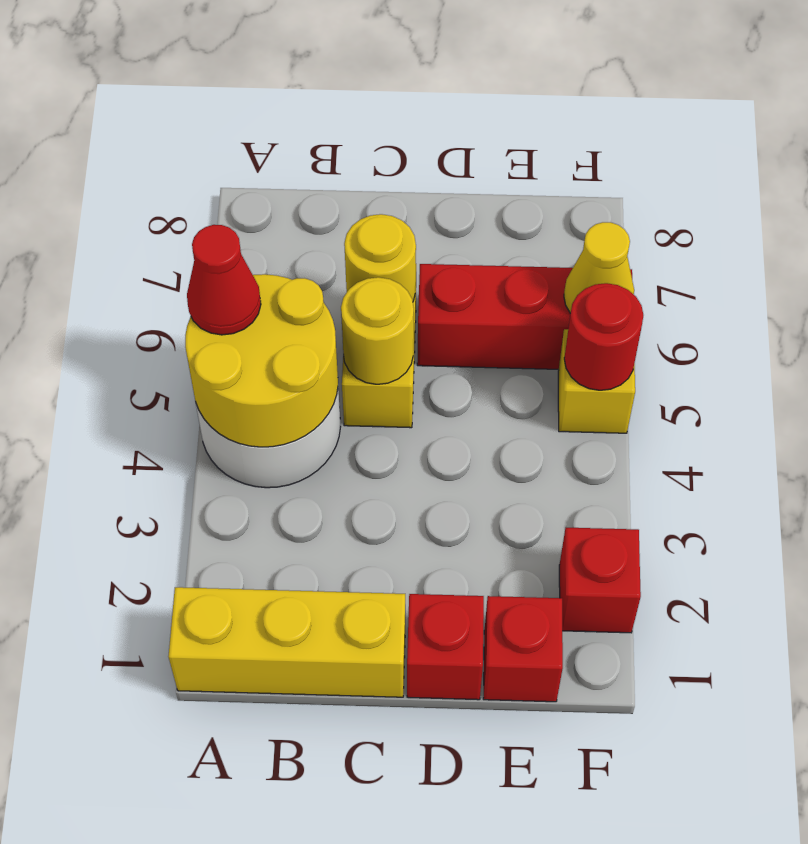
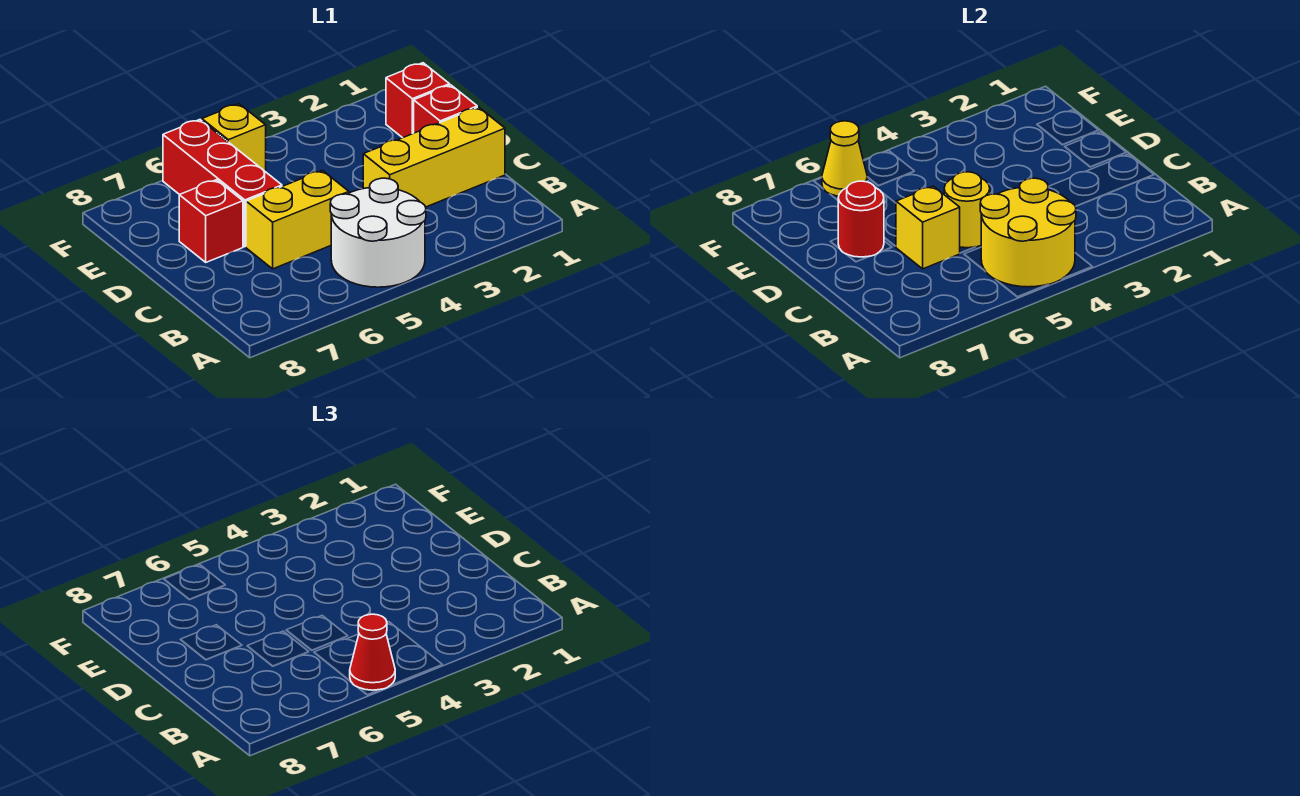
yellow 1x3 brick [168,587,405,697] -> yellow 1x3 brick turned to [363,107,505,207]
yellow 1x1 round brick [344,214,416,301] -> yellow 1x1 brick [896,186,960,269]
red 1x1 brick [559,528,641,633] -> red 1x1 brick moved to [179,180,243,262]
red 1x1 round brick [564,283,643,390] -> red 1x1 round brick moved to [838,181,884,257]

